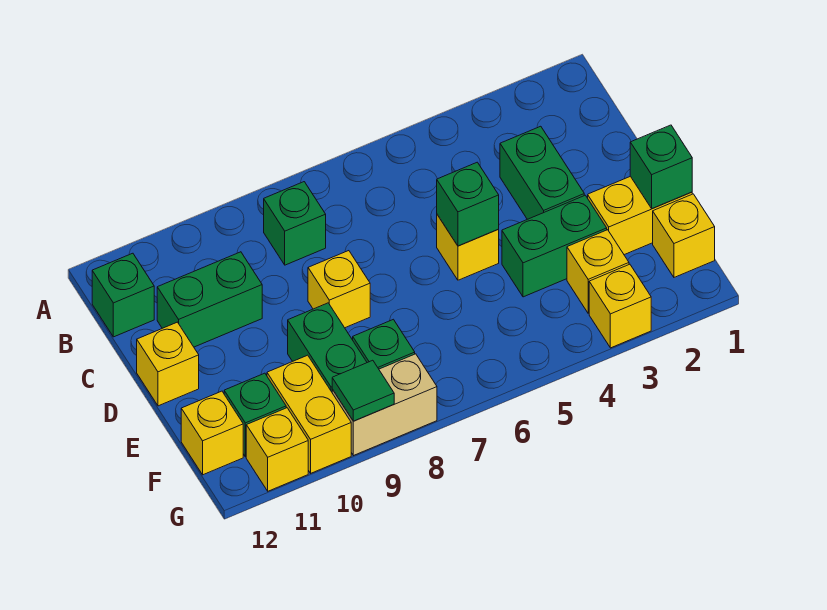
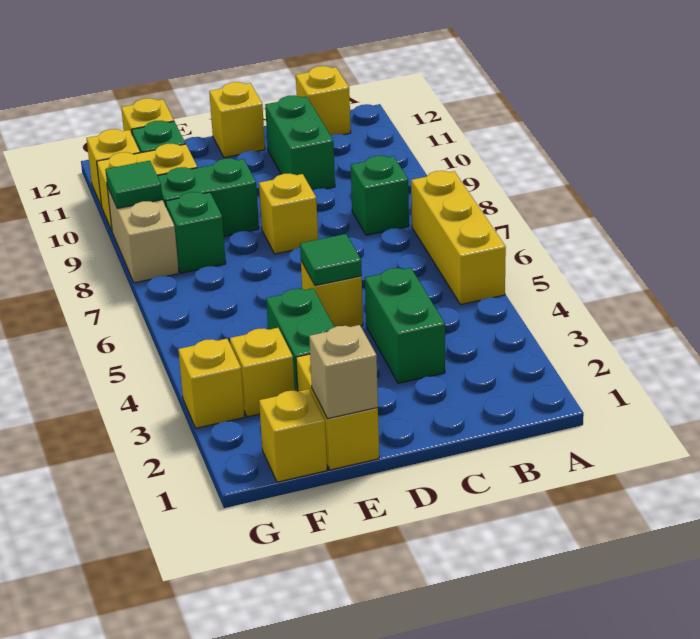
none -> yellow 1x3 brick [411,171,506,305]
green 1x1 brick [92,253,154,337] -> yellow 1x1 brick [296,66,351,135]
green 1x2 brick [500,126,584,219] -> green 1x2 brick turned to [365,268,445,383]
green 1x1 brick [437,162,499,246] -> green 1x1 tile [300,234,362,286]
green 1x1 brick [630,125,692,209] -> tan 1x1 brick [309,325,378,419]

